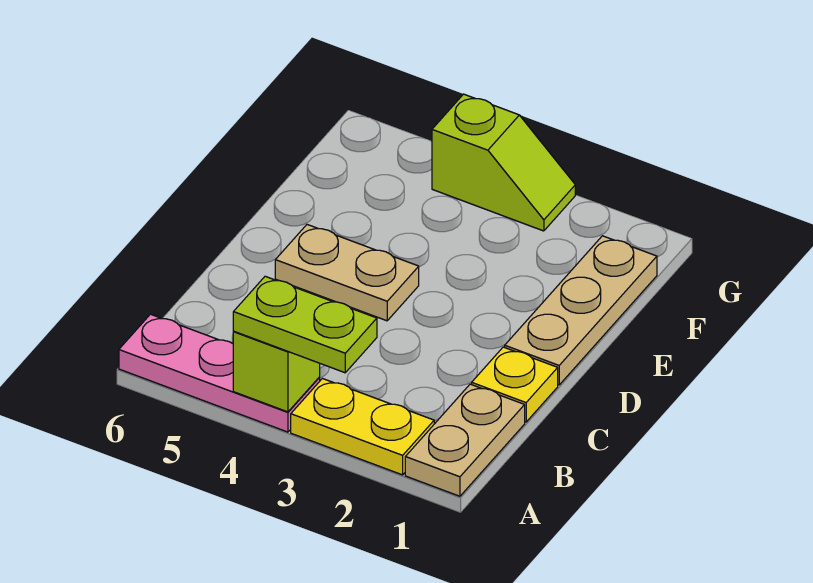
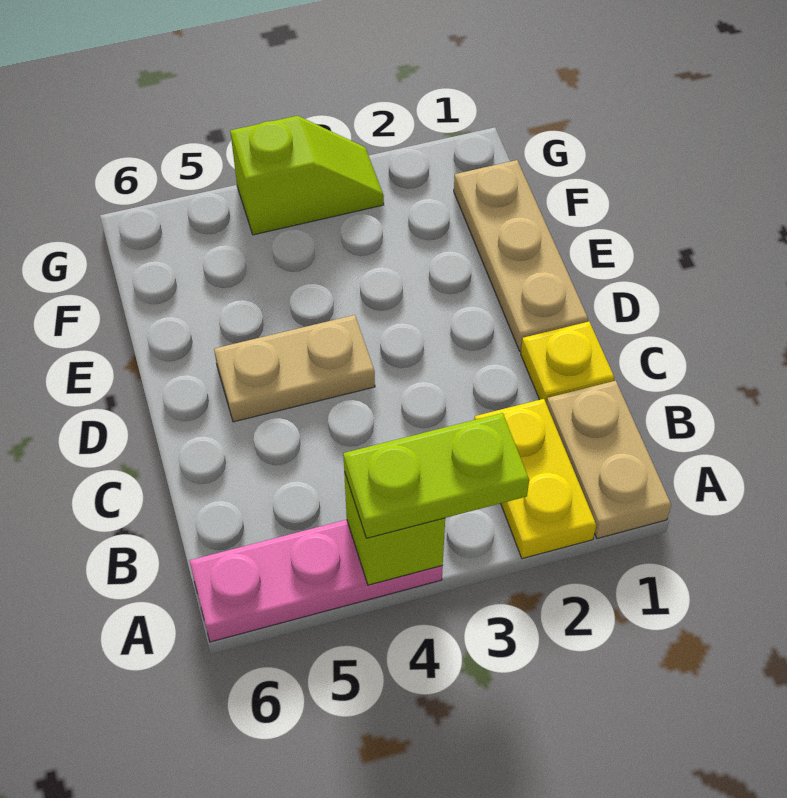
yellow 1x2 plate [291,379,434,475] -> yellow 1x2 plate turned to [474,399,596,559]

